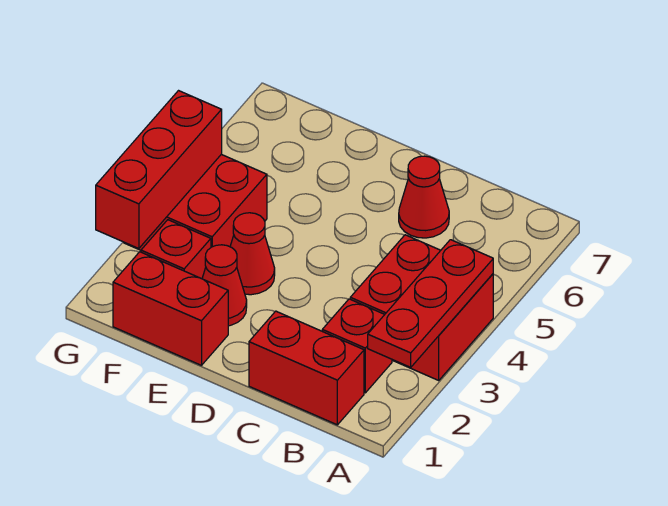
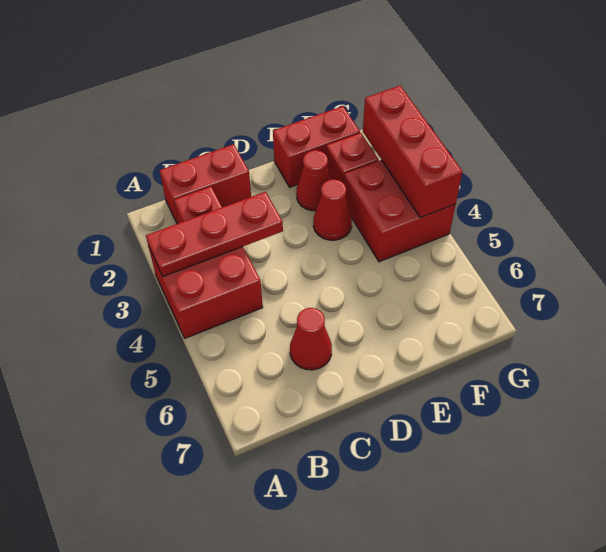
red 1x3 plate [368,240,493,367] -> red 1x3 plate turned to [146,192,283,277]

